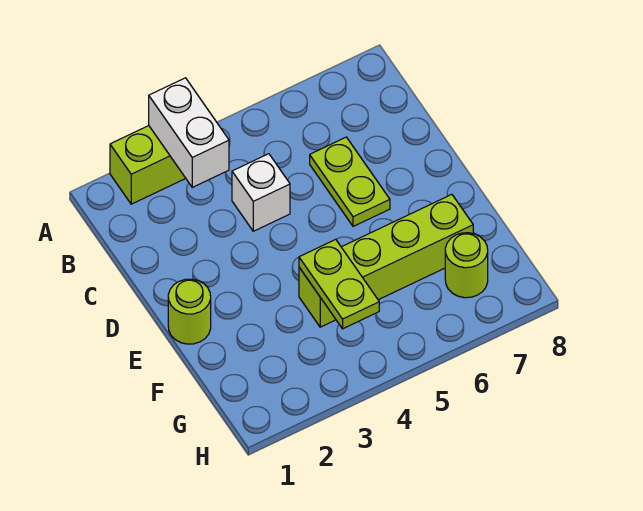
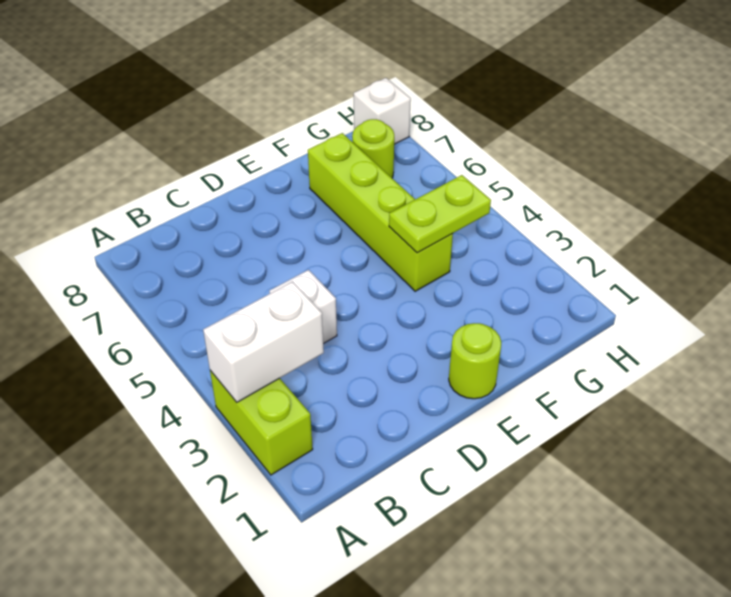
lime 1x2 plate [310,137,390,226] -> none
none -> white 1x1 brick [354,78,411,144]

